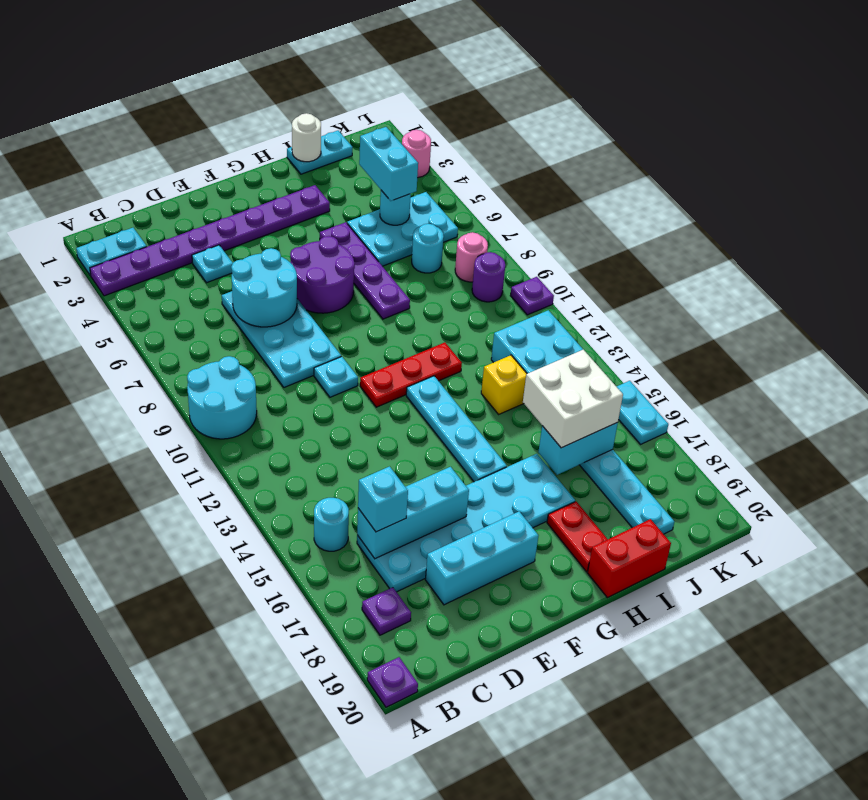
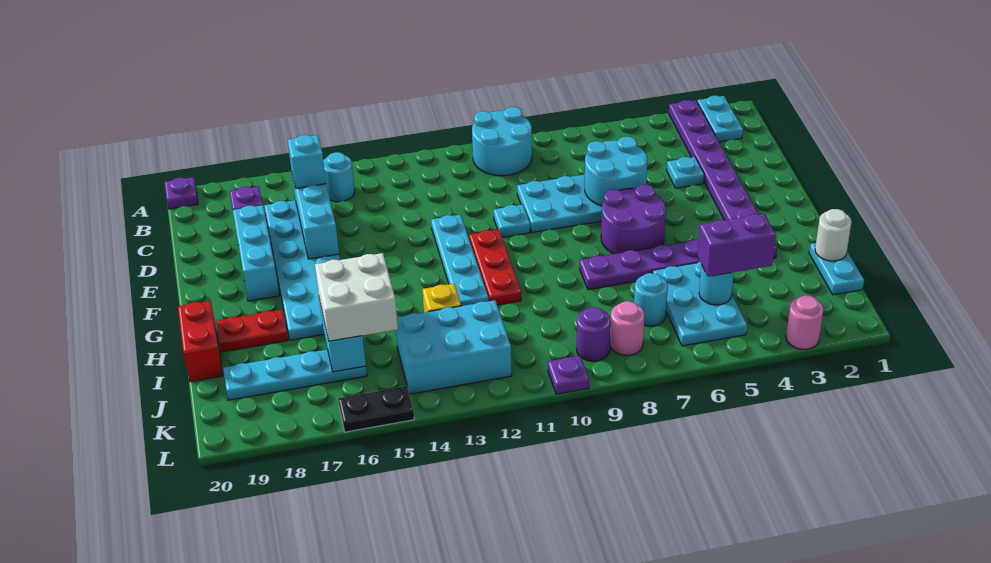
cyan 1x4 plate [406,376,507,482] -> cyan 1x4 plate turned to [431,215,488,306]
cyan 1x2 brick [359,127,418,201] -> purple 1x2 brick [697,214,776,277]
cyan 1x2 plate [616,381,668,444] -> black 1x2 plate [338,386,414,432]

